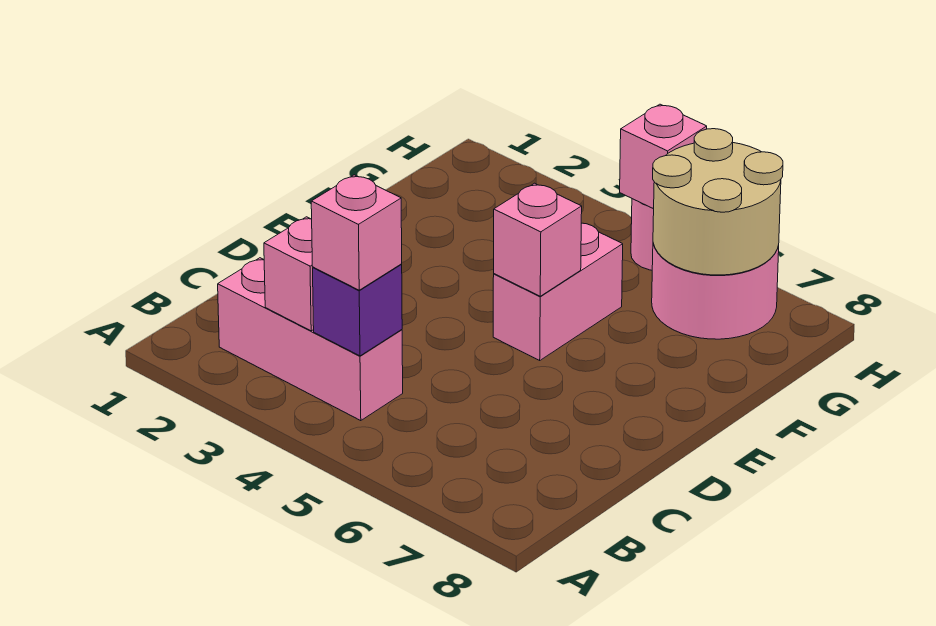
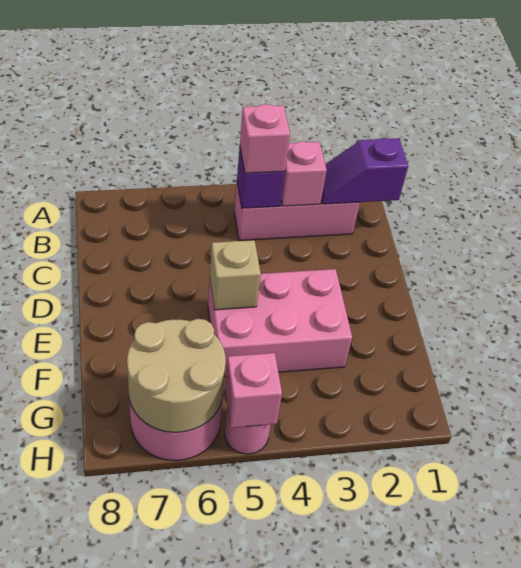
none -> purple 1x2 slope [321,138,408,204]
pink 1x2 brick [493,223,623,360] -> pink 2x3 brick [208,269,352,376]
pink 1x1 brick [494,183,582,296] -> tan 1x1 brick [210,240,261,310]

